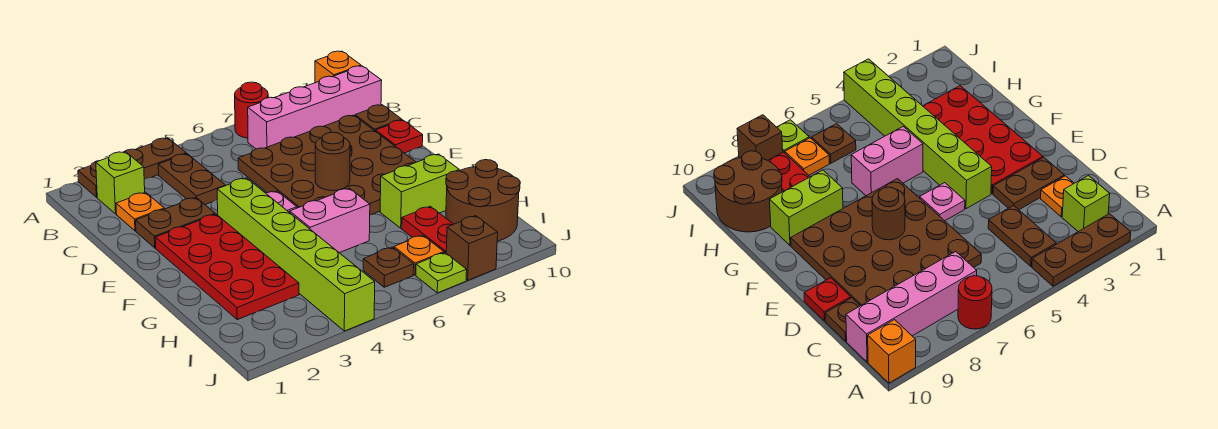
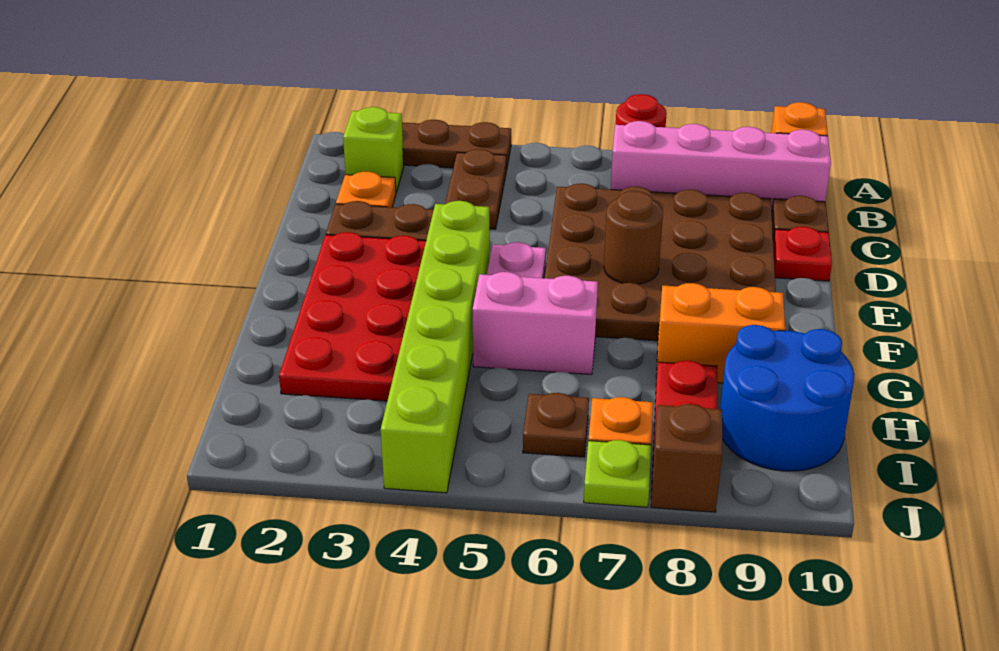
lime 1x2 brick [380,154,459,228] -> orange 1x2 brick [656,283,785,383]
brown 2x2 round brick [446,160,520,241] -> blue 2x2 round brick [720,325,854,471]

